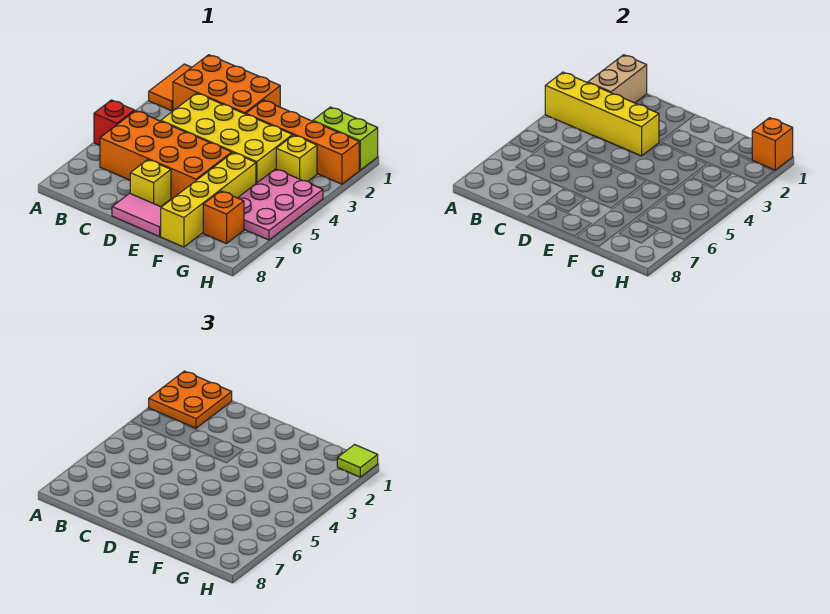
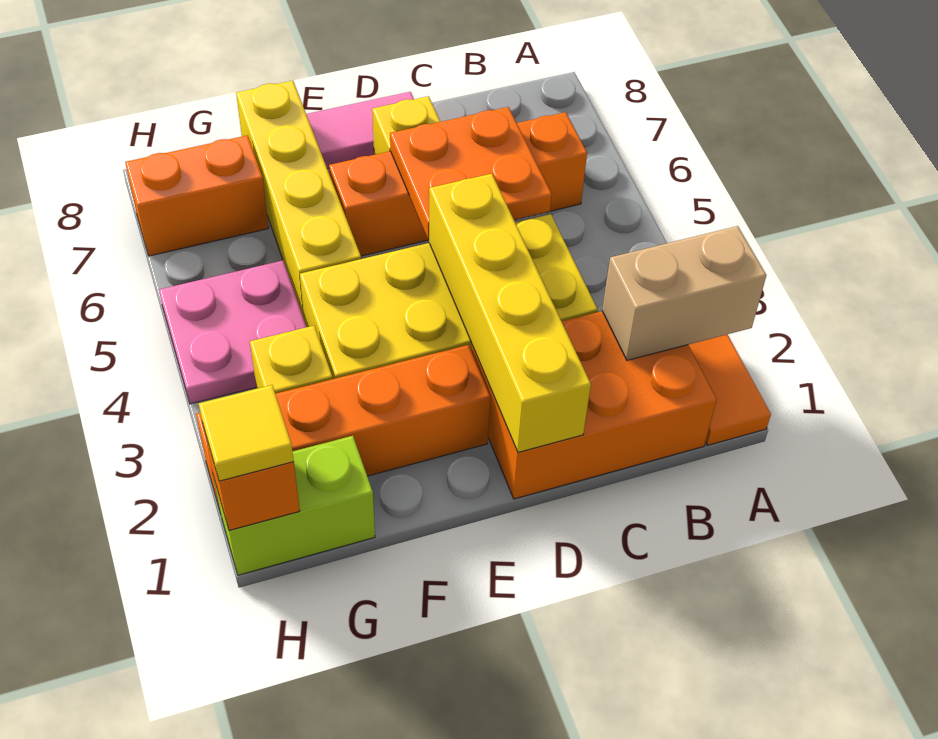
orange 2x2 plate [149,371,232,428] -> orange 2x2 plate moved to [390,107,552,240]
yellow 1x4 brick [545,72,659,156] -> yellow 1x4 brick turned to [429,174,591,452]
red 1x1 brick [94,100,134,145] -> none
tan 1x2 brick [588,55,647,103] -> tan 1x2 brick turned to [602,226,766,360]
orange 2x4 brick [100,111,232,199] -> orange 1x4 brick [329,112,587,256]
pink 2x3 plate [238,169,323,240] -> pink 2x2 plate [159,261,306,404]
orange 1x1 brick [203,191,244,244] -> orange 1x2 brick [125,135,269,256]
lime 1x1 tile [337,445,378,477] -> yellow 1x1 tile [199,385,294,481]

